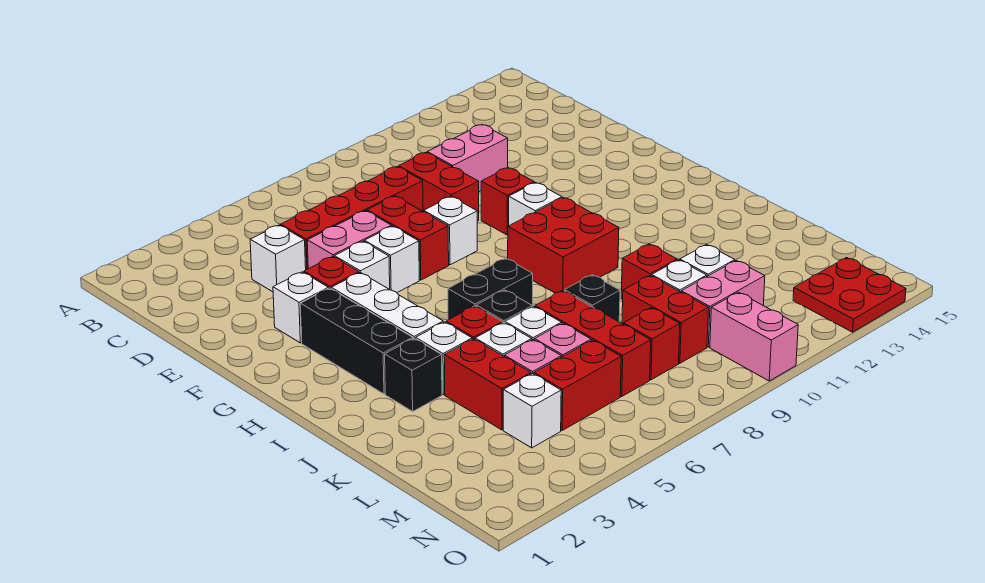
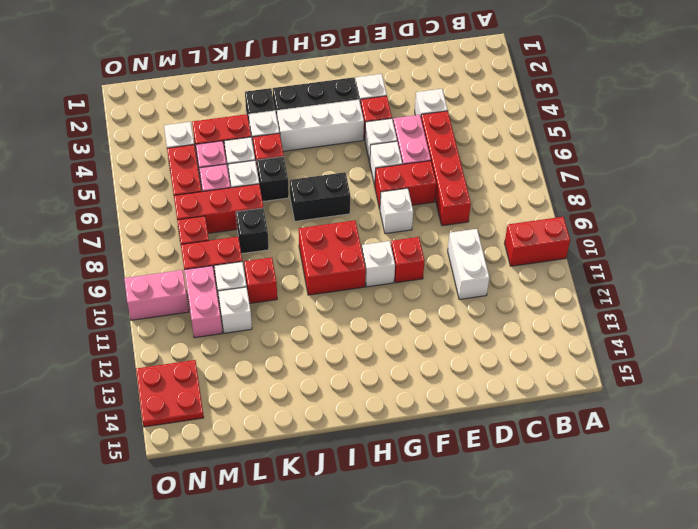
red 1x2 brick [399,152,479,221] -> red 1x2 brick moved to [505,217,570,266]
pink 1x2 brick [427,125,508,192] -> white 1x2 brick [448,229,489,300]
black 1x2 brick [448,258,533,320] -> black 1x2 brick turned to [290,172,350,221]

